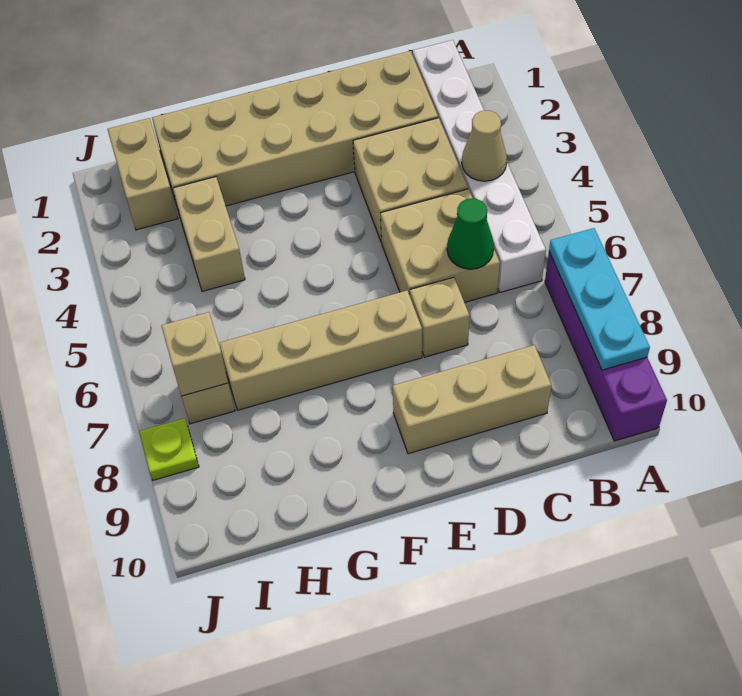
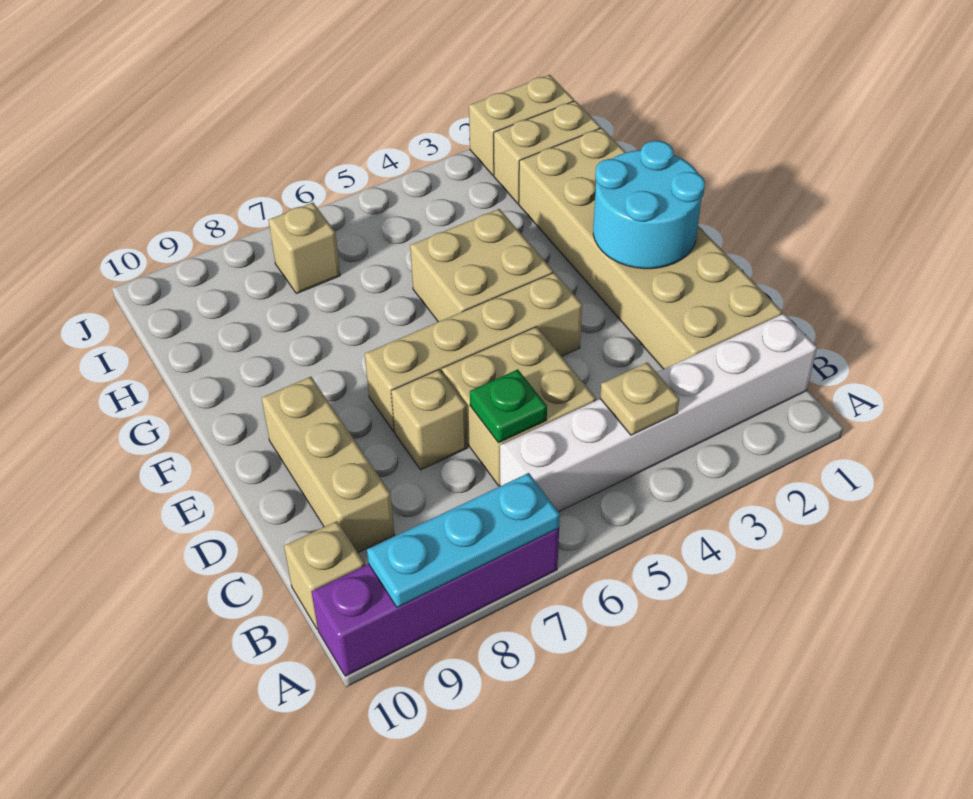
tan 1x1 cone [462,111,507,181] -> tan 1x1 plate [600,362,679,435]
tan 2x2 brick [353,118,468,243] -> tan 2x2 brick moved to [410,209,553,322]
green 1x1 cone [447,198,494,269] -> green 1x1 plate [470,369,547,443]
none -> cyan 2x2 round brick [593,141,705,269]
tan 1x4 brick [219,291,422,410] -> tan 1x4 brick turned to [365,272,582,432]
tan 1x2 brick [173,177,245,291] -> tan 1x2 brick moved to [469,75,574,175]
tan 1x1 brick [161,312,228,396] -> tan 1x1 brick moved to [284,521,365,629]
lime 1x1 plate [139,418,199,480] -> none

